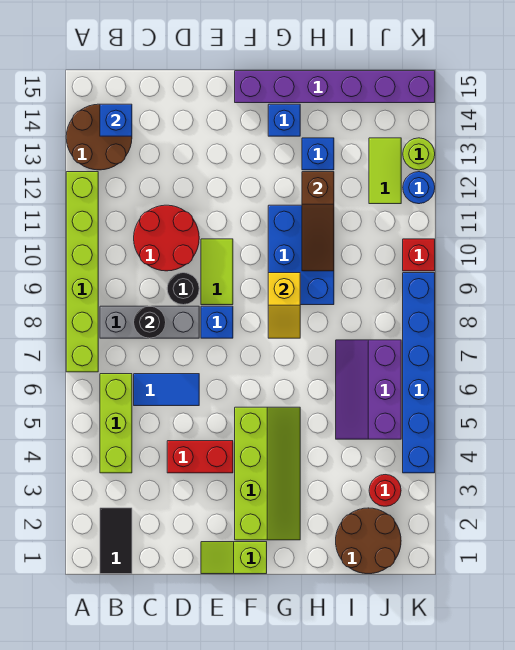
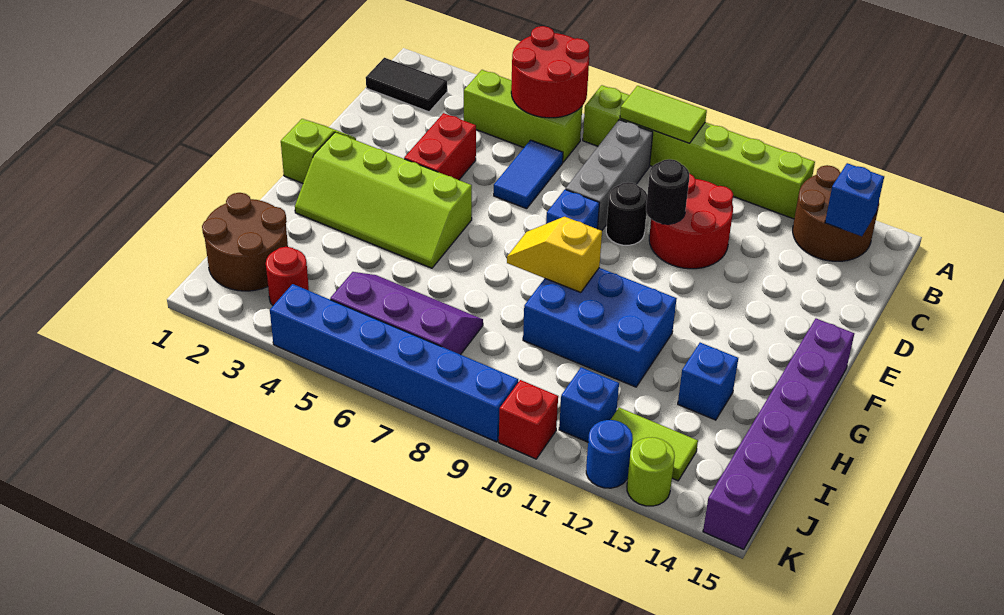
none -> red 2x2 round brick [511,26,589,118]
black 1x1 round brick [134,306,166,338] -> black 1x1 round brick moved to [646,159,689,224]
lime 1x2 tile [201,239,233,305] -> lime 1x2 tile moved to [620,86,707,143]
blue 1x1 brick [268,104,300,136] -> blue 1x1 brick moved to [559,367,619,442]
brown 1x3 slope [302,172,334,271] -> none

